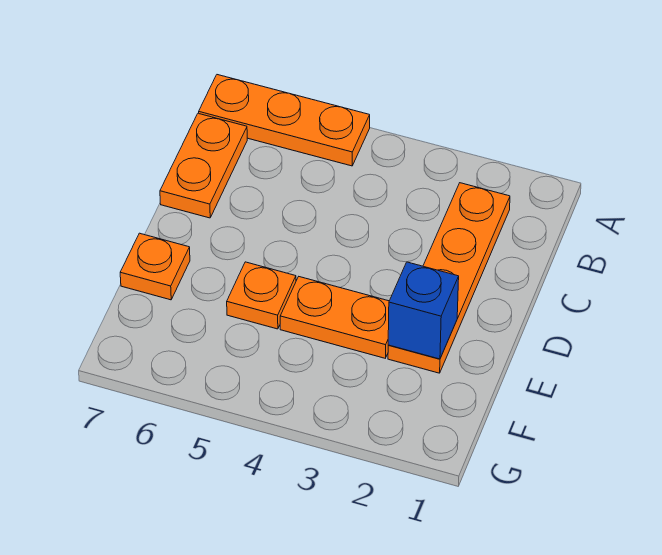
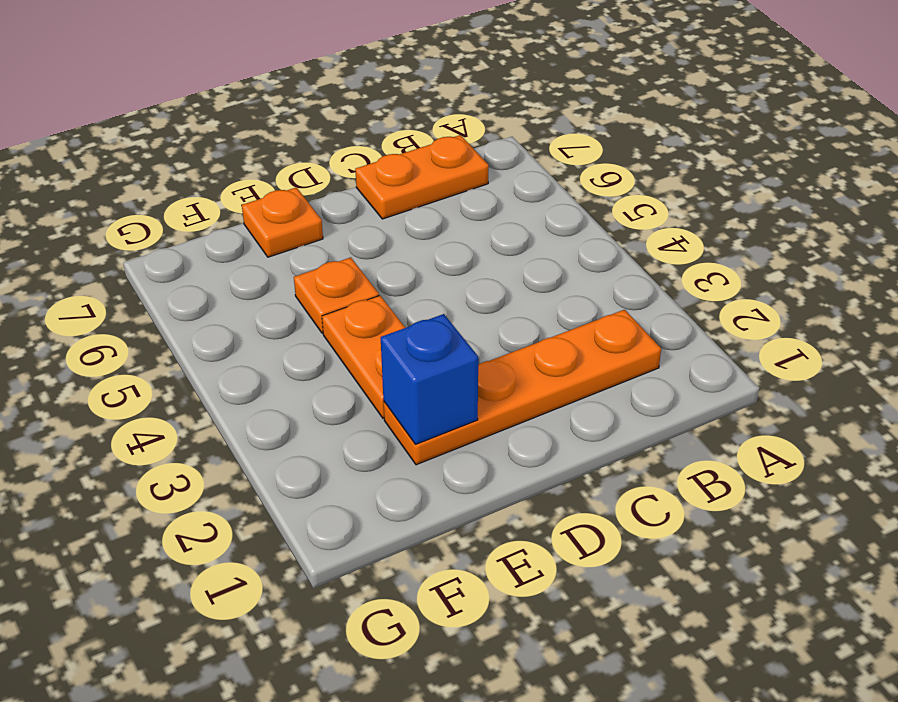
orange 1x3 plate [199,75,370,166] -> none

